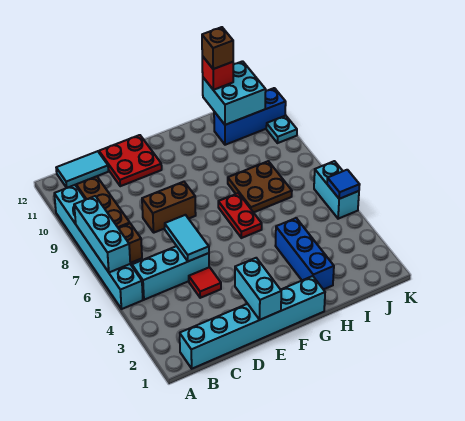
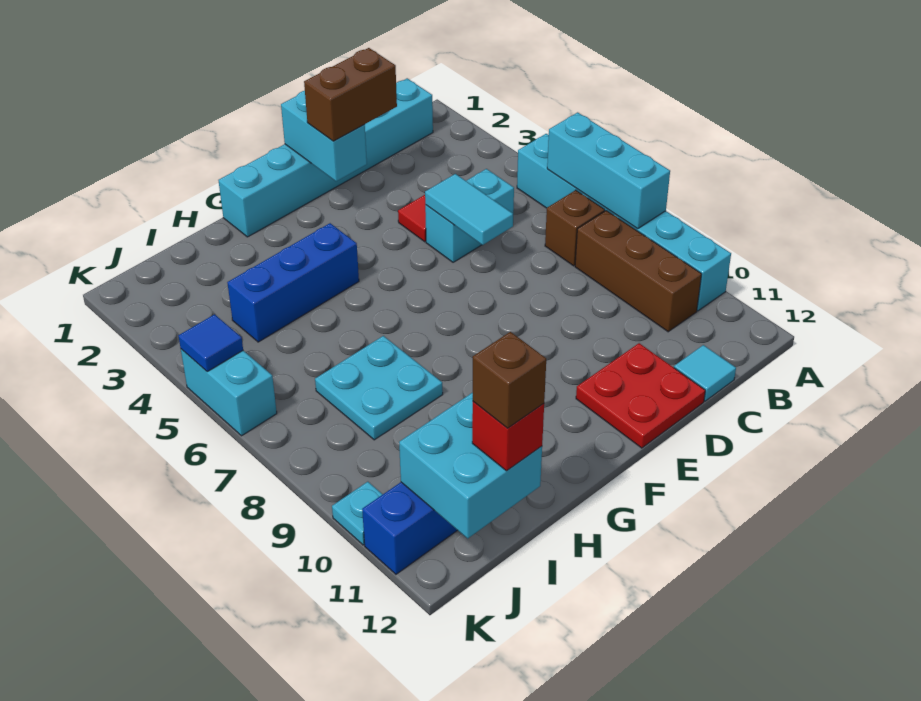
cyan 1x3 brick [132,246,209,300] -> cyan 1x2 brick [425,169,514,262]
cyan 1x2 tile [56,151,108,188] -> cyan 1x1 tile [674,345,736,401]
brown 1x2 brick [142,182,196,233] -> brown 1x2 brick moved to [304,48,397,141]
red 1x2 plate [218,193,262,238] -> none
blue 1x3 brick [275,218,334,290] -> blue 1x3 brick turned to [227,223,359,342]
brown 2x2 plate [228,161,292,212] -> cyan 2x2 plate [315,336,443,440]

